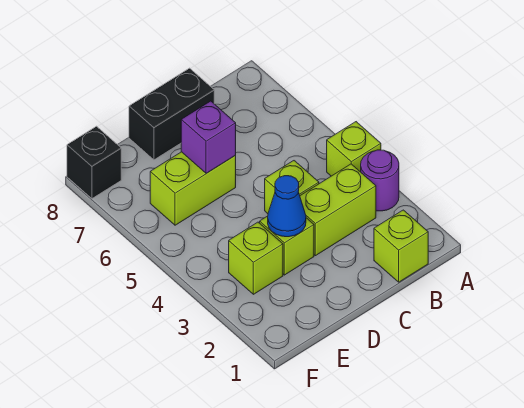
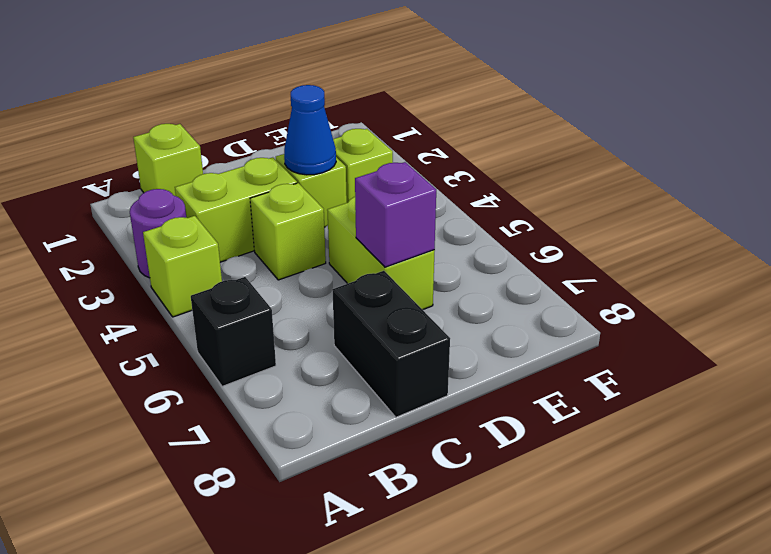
black 1x2 brick [129,68,214,160] -> black 1x2 brick turned to [332,271,450,417]
lime 1x2 brick [150,152,236,225] -> lime 1x2 brick turned to [327,197,435,310]
black 1x1 brick [67,126,121,198] -> black 1x1 brick moved to [191,277,276,386]

